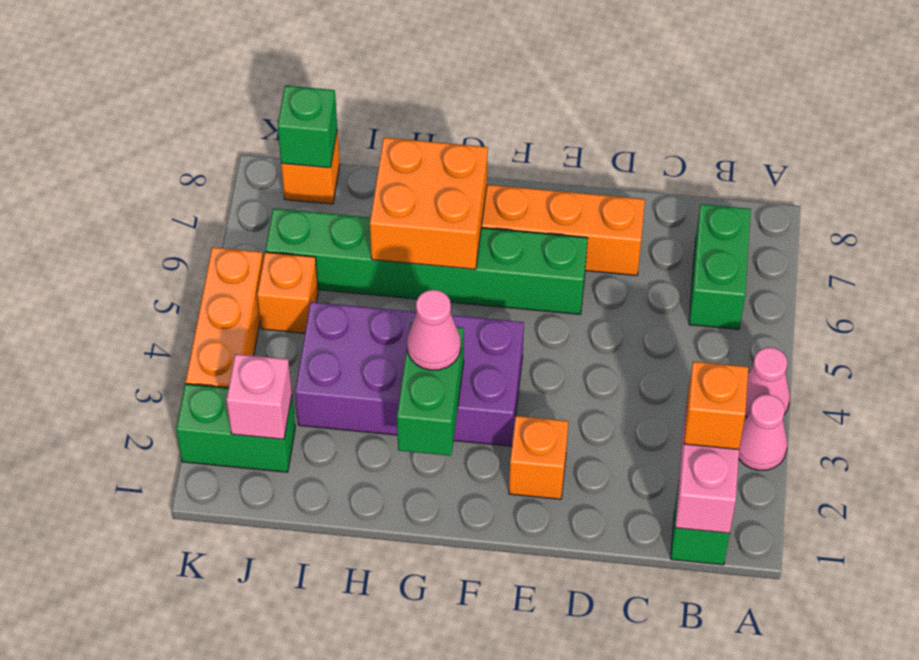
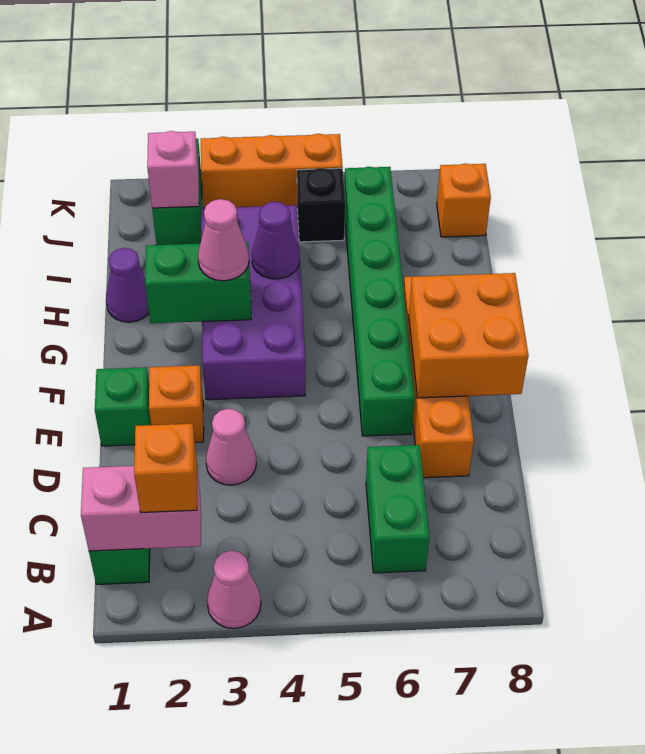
pink 1x1 cone [745,347,790,417] -> pink 1x1 cone moved to [206,409,256,485]
green 1x2 brick [689,204,751,329] -> green 1x2 brick turned to [366,445,429,573]
orange 2x2 brick [370,138,488,269] -> orange 2x2 brick moved to [409,273,529,398]
none -> purple 1x1 cone [106,248,149,322]
none -> purple 1x1 cone [252,202,300,279]
orange 1x1 brick [257,252,318,333] -> black 1x1 brick [297,168,345,242]
green 1x1 brick [277,86,337,168] -> green 1x1 brick moved to [95,367,151,446]

